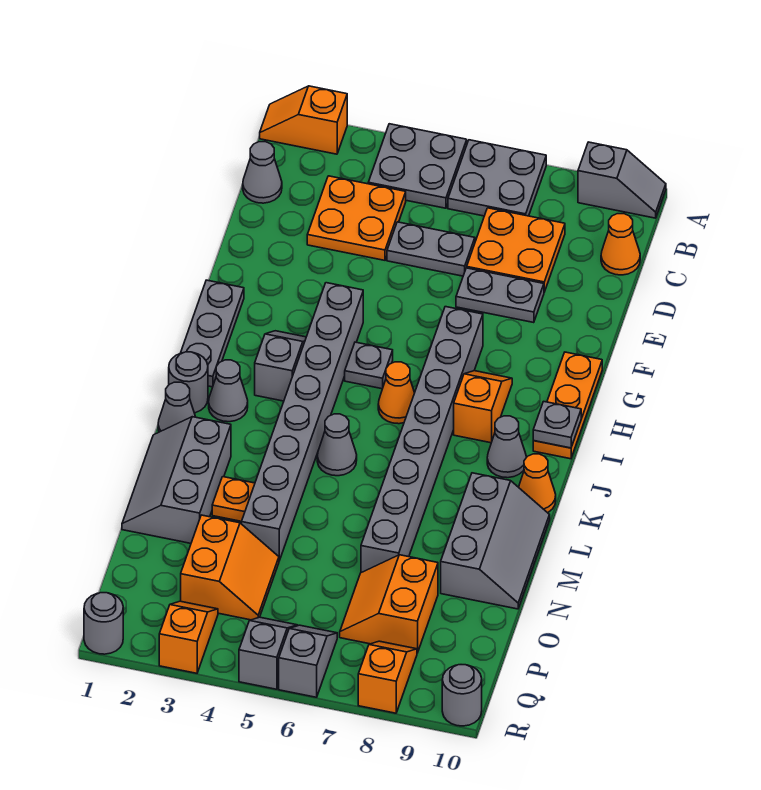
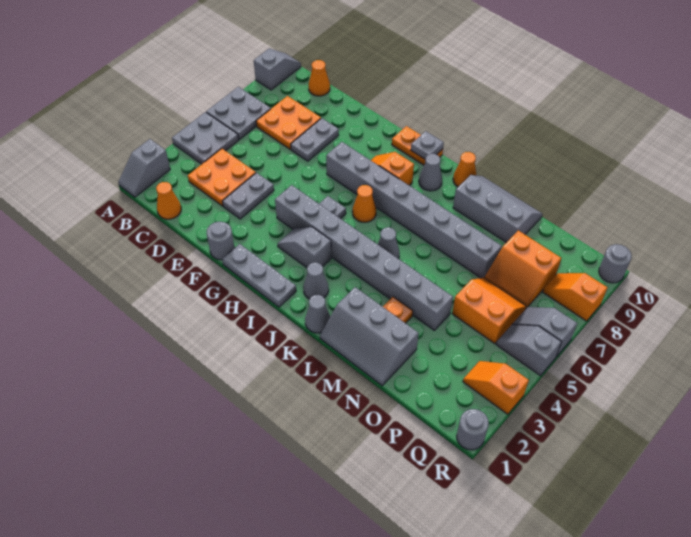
orange 1x2 slope [260,86,347,154] -> grey 1x2 slope [118,139,170,197]
grey 1x1 cone [243,142,282,203] -> orange 1x1 cone [156,182,181,219]
grey 1x2 plate [387,222,475,276] -> grey 1x2 plate moved to [222,173,274,219]
orange 1x3 plate [533,352,602,459] -> orange 1x2 plate [392,126,443,165]
grey 1x1 round brick [169,352,208,413] -> grey 1x1 round brick moved to [207,222,234,260]
orange 2x2 slope [181,515,279,620] -> orange 2x2 slope moved to [452,278,526,344]

